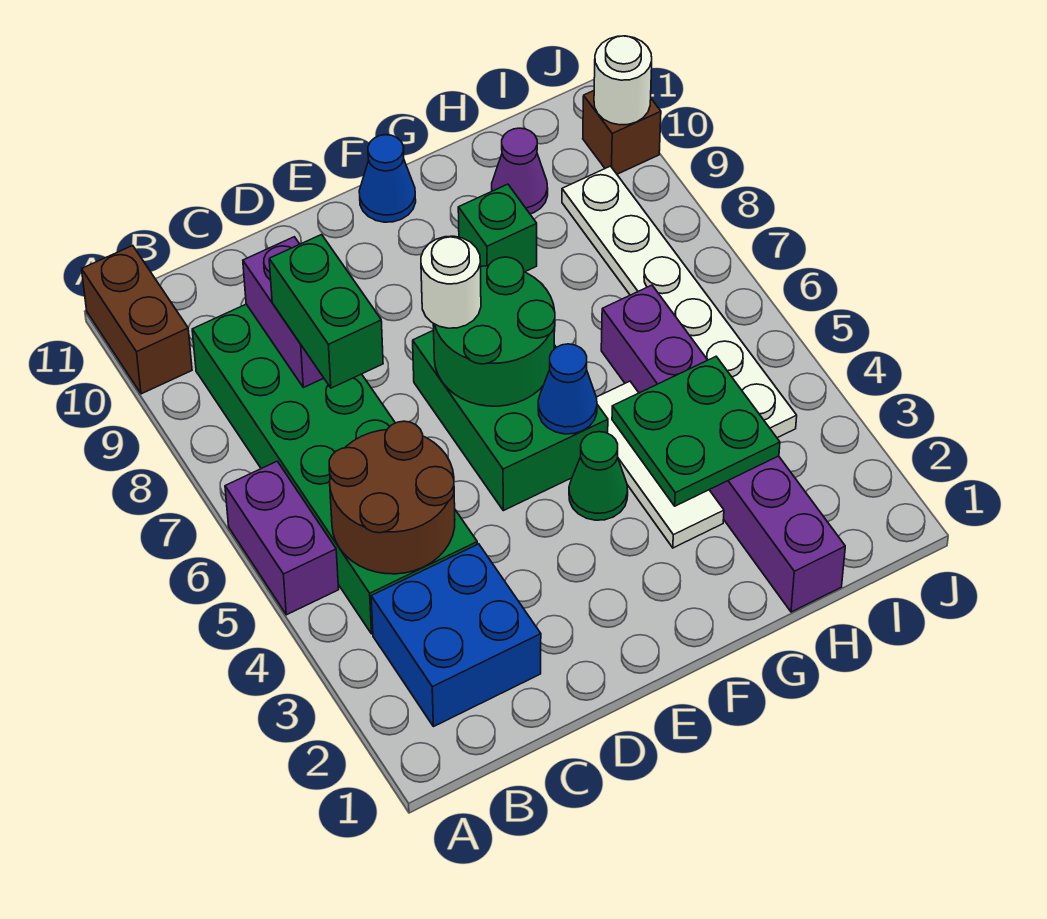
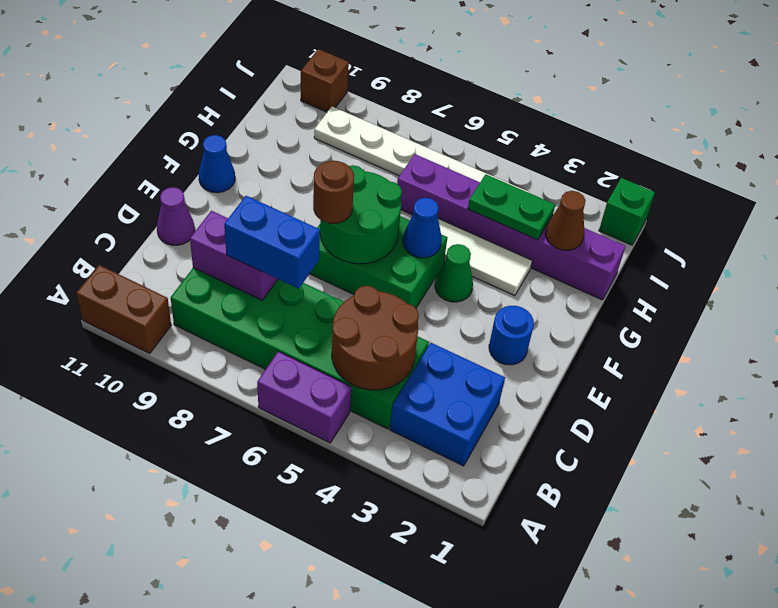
green 1x2 brick [269,235,383,388] -> blue 1x2 brick [224,196,320,289]
none -> blue 1x1 round brick [489,306,534,365]
white 1x1 round brick [421,236,481,328] -> brown 1x1 round brick [313,161,354,223]
green 2x2 plate [612,357,780,506] -> green 1x2 plate [468,174,555,240]
green 1x1 brick [458,184,537,272] -> green 1x1 brick moved to [599,178,655,245]
none -> brown 1x1 cone [546,191,586,250]
purple 1x1 cone [492,128,548,214] -> purple 1x1 cone moved to [157,187,195,245]
white 1x1 round brick [594,36,652,125] -> none

